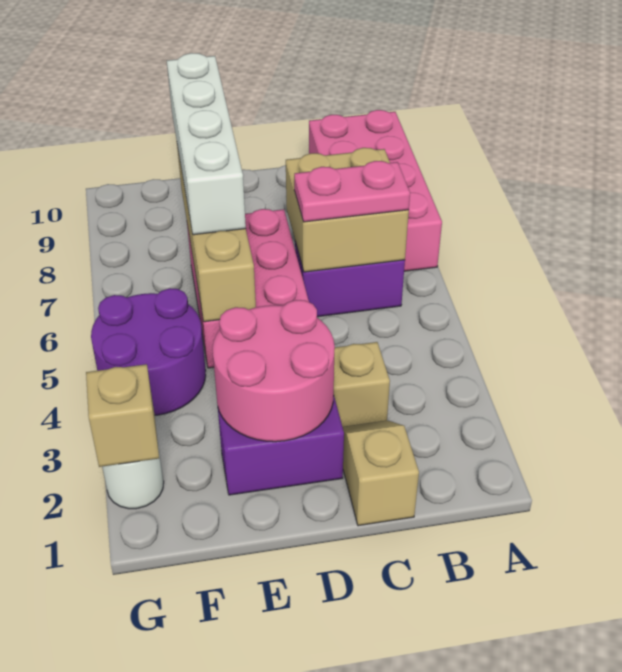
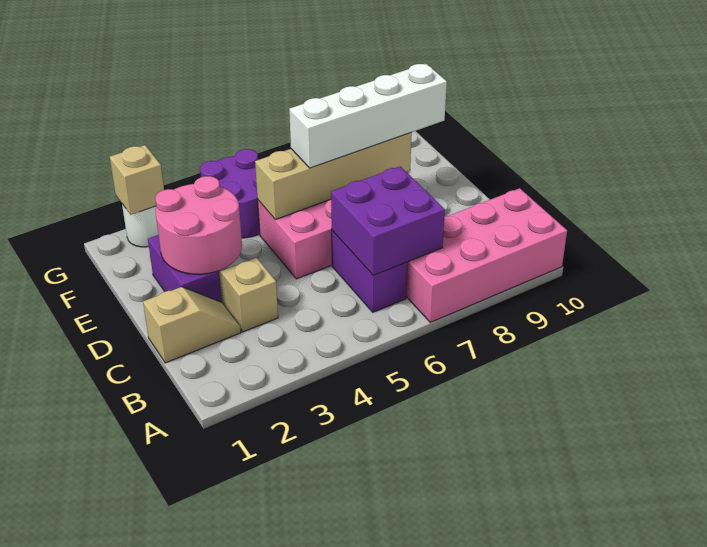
tan 2x2 brick [286,148,409,272] -> purple 2x2 brick [331,166,445,275]
pink 1x2 plate [294,161,410,222] -> none

